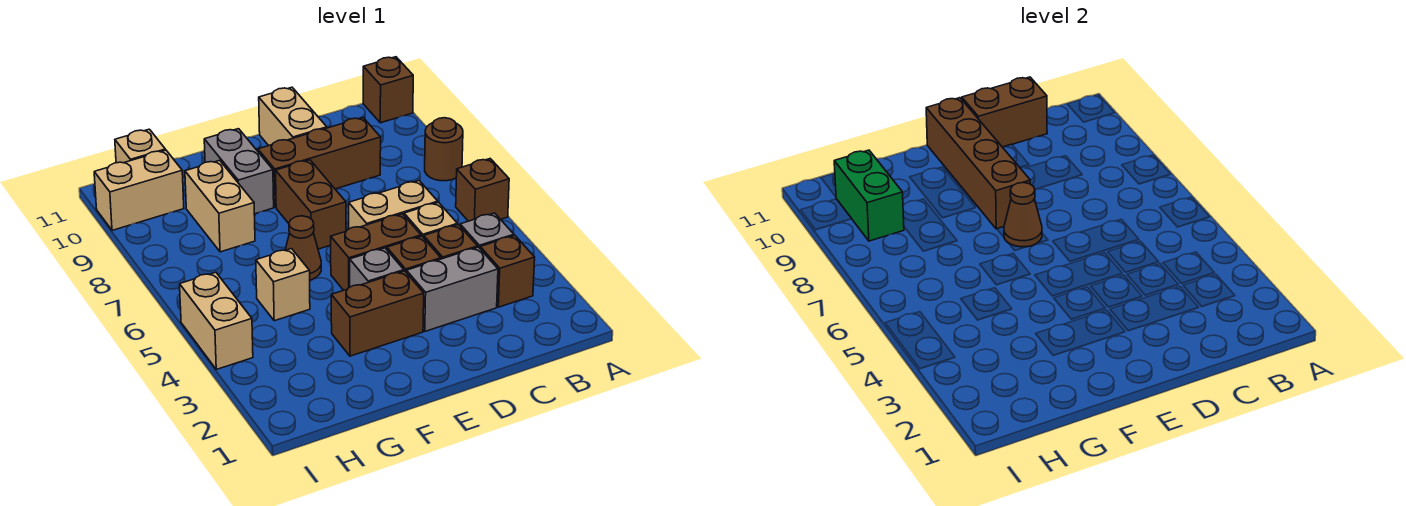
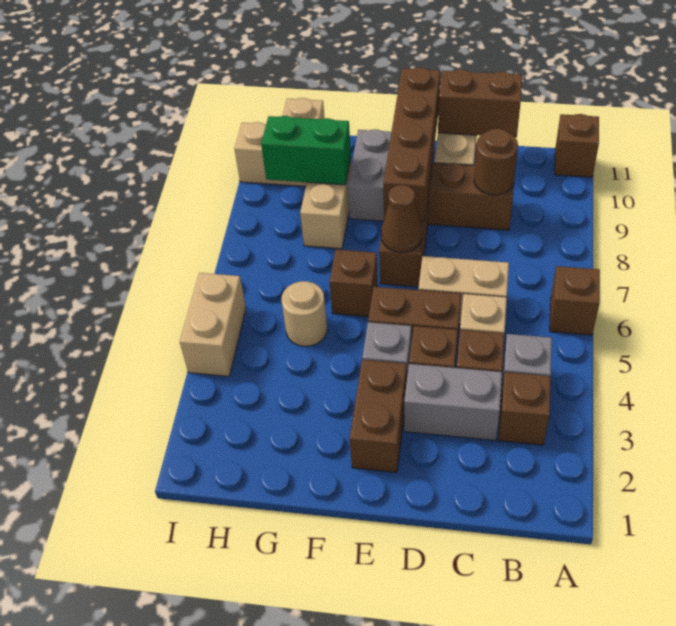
brown 1x1 round brick [425,118,463,181] -> brown 1x1 round brick moved to [474,128,518,195]
brown 1x2 brick [331,271,424,356] -> brown 1x2 brick turned to [350,360,407,472]
brown 1x1 cone [285,216,321,280] -> brown 1x1 brick [330,250,378,317]
tan 1x1 brick [256,249,310,321] -> tan 1x1 round brick [282,281,327,346]
green 1x2 brick [834,150,904,241] -> green 1x2 brick turned to [261,116,351,185]

